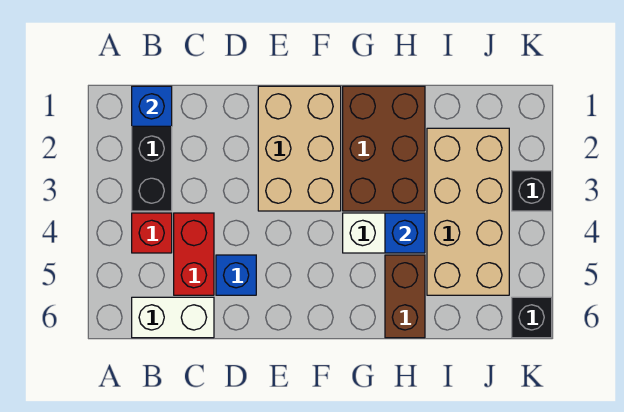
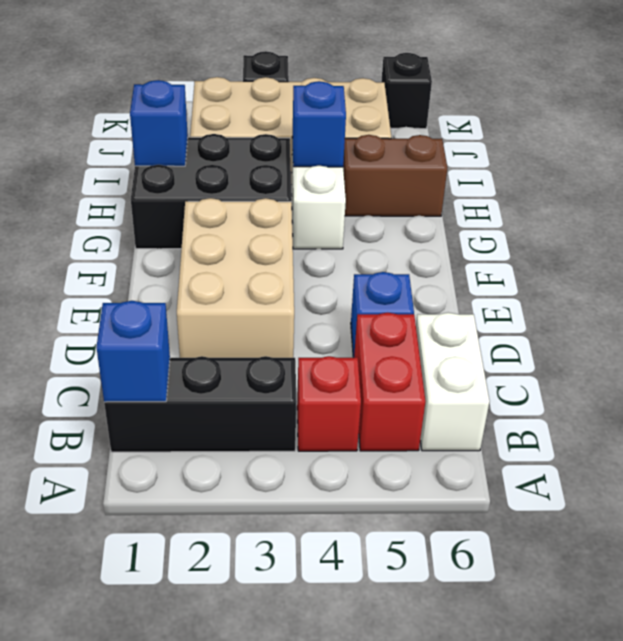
red 1x2 brick [174,213,214,295] -> red 1x2 brick turned to [354,312,426,451]
tan 2x3 brick [258,86,341,211] -> tan 2x3 brick turned to [177,198,294,358]
brown 2x3 brick [343,86,425,211] -> black 2x3 brick [131,134,292,249]
none -> blue 1x1 brick [130,80,188,166]

